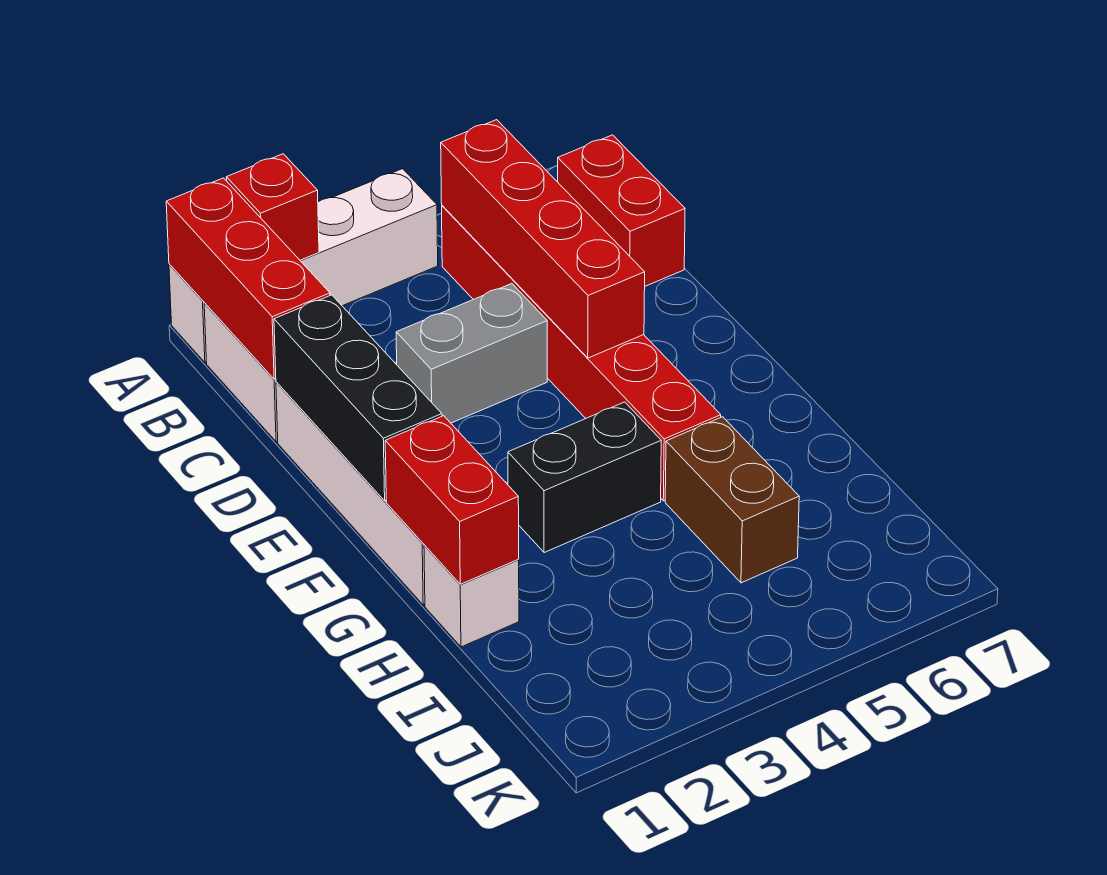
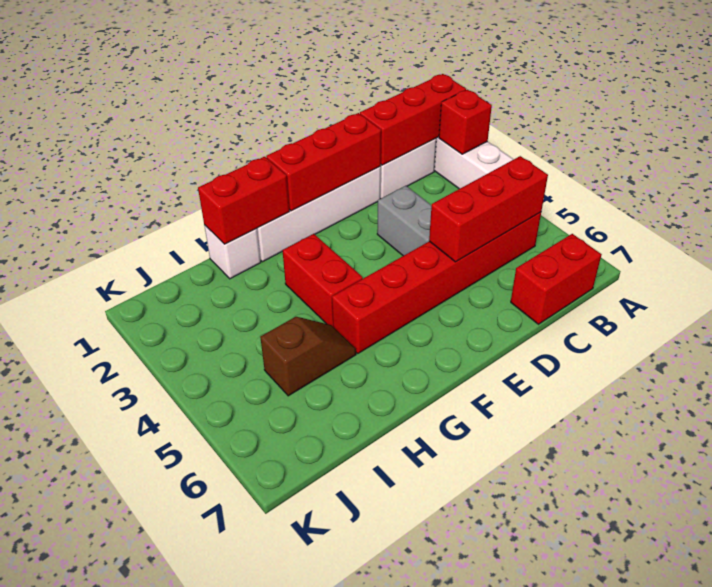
red 1x4 brick [441,120,645,358] -> red 1x3 brick [429,156,548,262]
black 1x3 brick [274,295,442,501] -> red 1x3 brick [266,113,381,211]
black 1x2 brick [508,402,661,553] -> red 1x2 brick [282,234,363,326]
brown 1x2 brick [665,417,799,583] -> brown 1x2 slope [260,317,356,396]

